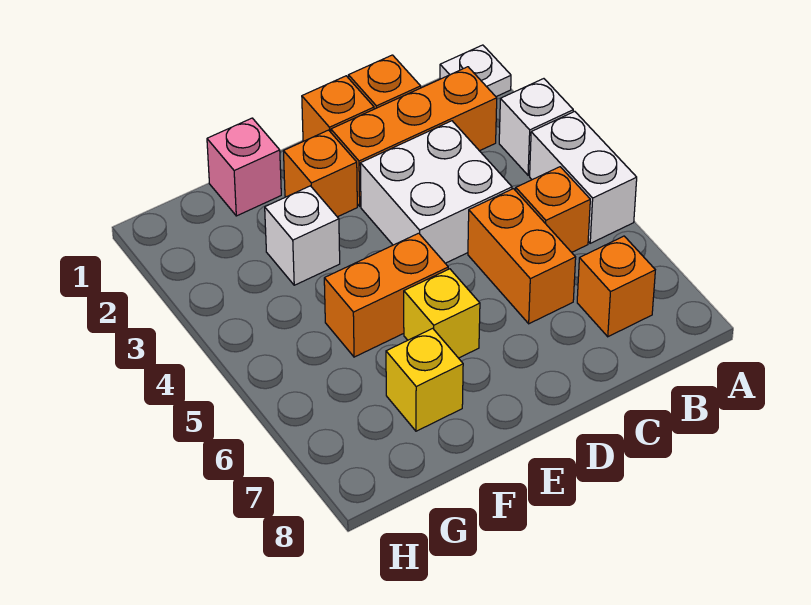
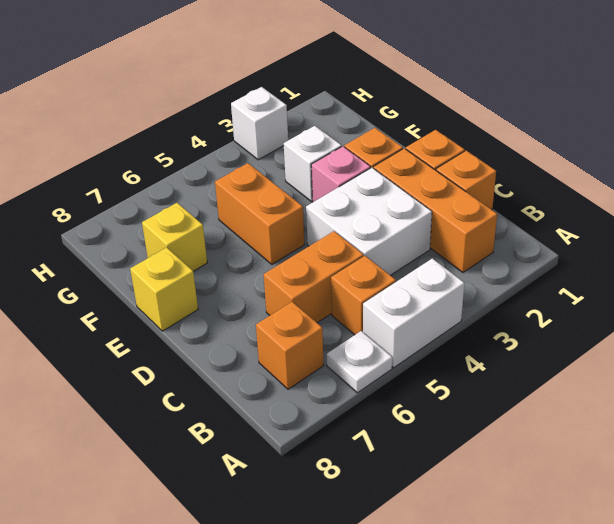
white 1x1 plate [440,45,511,97] -> white 1x1 plate moved to [327,331,392,393]
white 1x1 brick [499,79,573,175] -> white 1x1 brick moved to [231,87,288,160]
yellow 1x1 brick [404,269,480,358] -> yellow 1x1 brick moved to [130,247,198,331]
pink 1x1 brick [207,118,281,216] -> pink 1x1 brick moved to [311,146,371,202]

